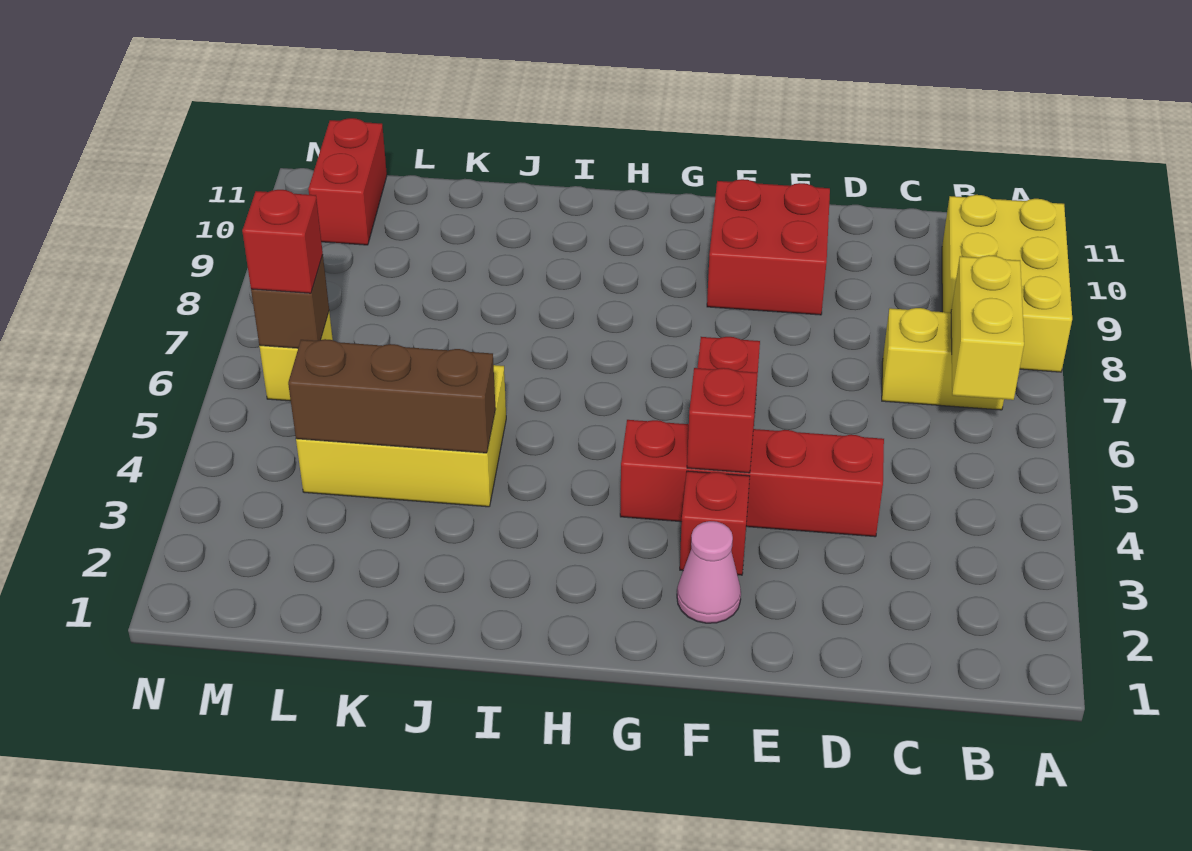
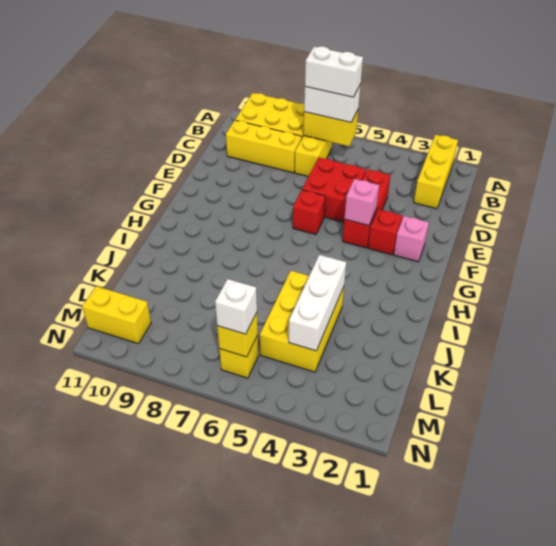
none -> yellow 1x3 brick [414,135,458,209]
none -> white 1x2 brick [304,84,361,122]
none -> white 1x2 brick [305,46,363,97]
none -> yellow 1x3 brick [226,120,302,173]
red 1x4 brick [620,420,884,537] -> red 1x3 brick [343,169,391,248]
red 2x2 brick [707,179,830,315] -> red 2x2 brick moved to [302,158,366,222]
pink 1x1 cone [677,521,741,623] -> pink 1x1 brick [394,216,429,262]
red 1x1 brick [687,368,757,473] -> pink 1x1 brick [344,179,379,226]
brown 1x3 brick [288,339,496,453] -> white 1x3 brick [289,255,346,351]
brown 1x1 brick [251,255,329,348] -> yellow 1x1 brick [217,313,258,357]
red 1x1 brick [242,190,323,293] -> white 1x1 brick [215,279,257,334]
red 1x2 brick [308,118,387,245] -> yellow 1x2 brick [82,286,151,344]

